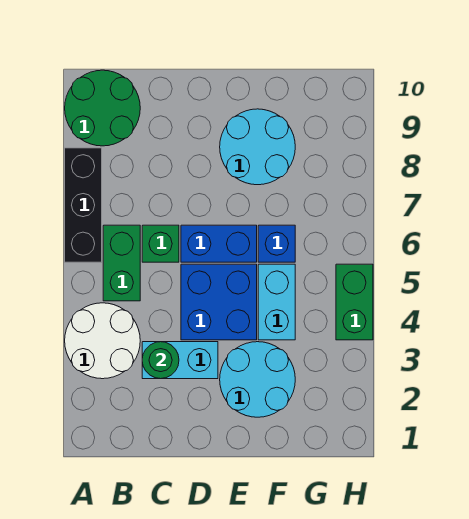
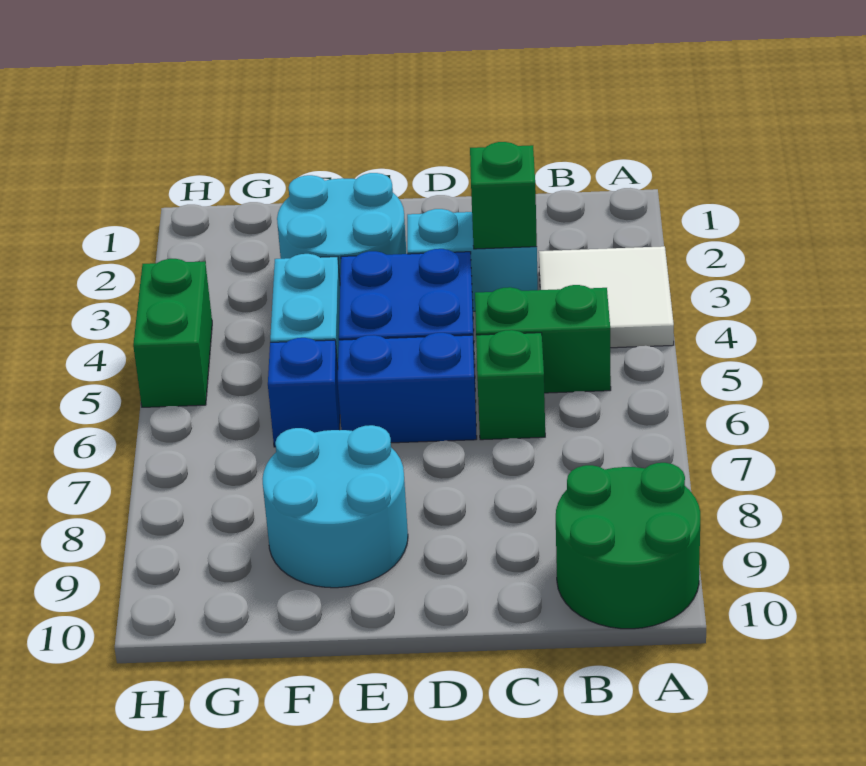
white 2x2 round brick [65,303,140,379] -> white 2x2 tile [539,246,674,348]
black 1x3 brick [65,148,102,262] -> none
green 1x2 brick [103,225,140,301] -> green 1x2 brick turned to [475,285,611,393]
green 1x1 round brick [142,342,179,379] -> green 1x1 brick [470,142,537,249]

